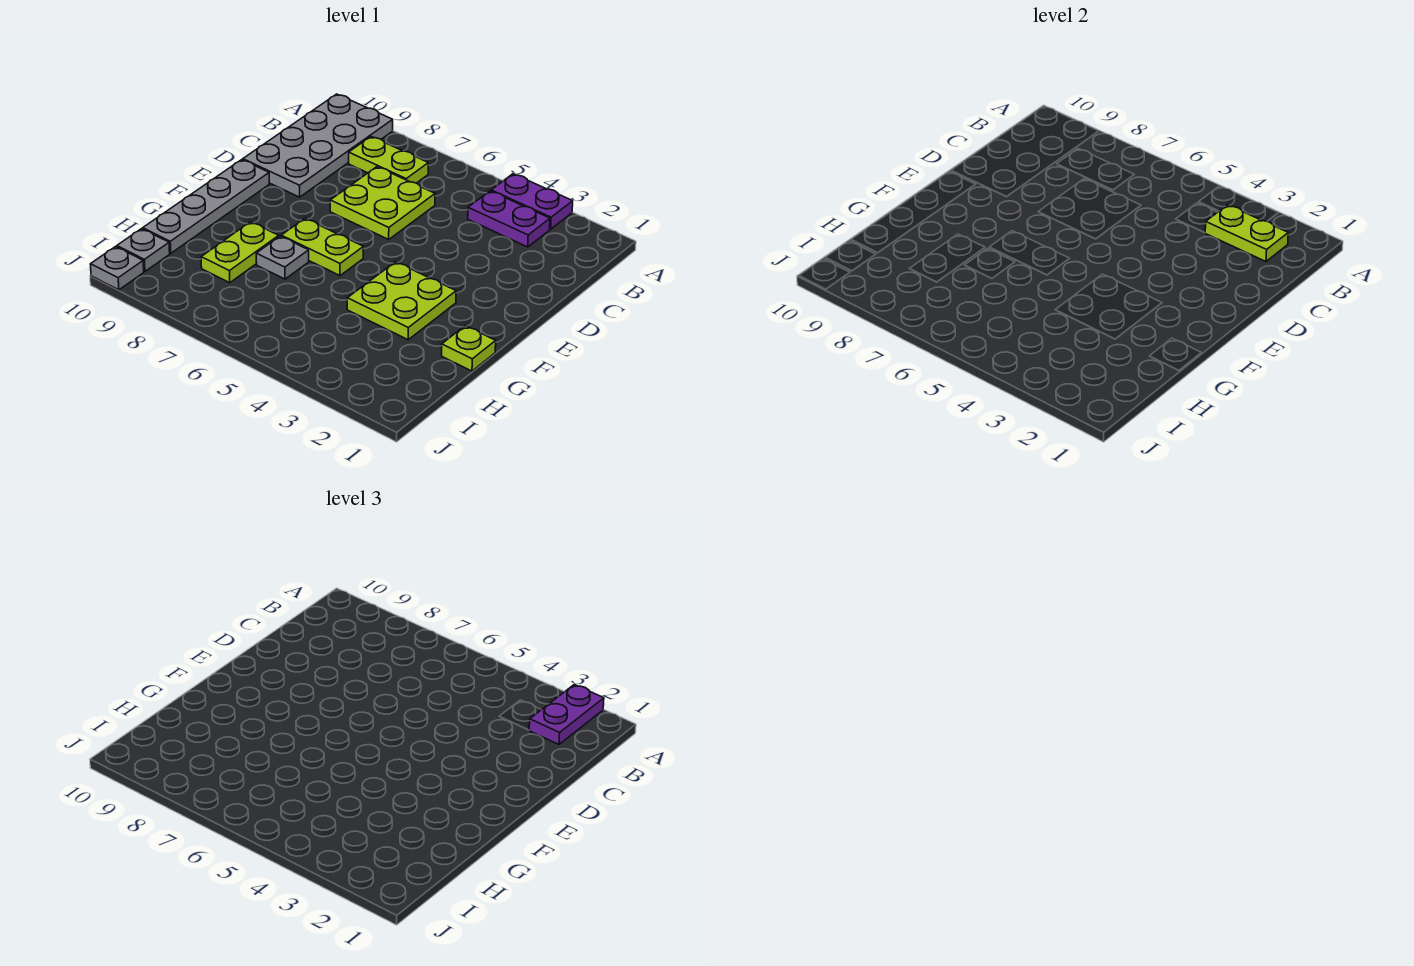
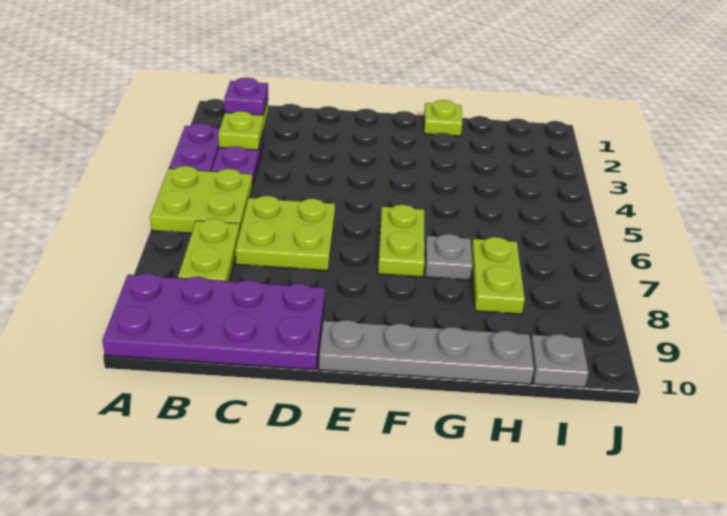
purple 1x2 plate [529,685,604,744] -> purple 1x1 plate [224,78,268,115]
grey 2x4 plate [243,94,393,197] -> purple 2x4 plate [102,273,325,370]
lime 2x2 plate [347,262,456,340] -> lime 2x2 plate moved to [150,166,253,233]
lime 1x2 plate [201,222,279,283] -> lime 1x2 plate turned to [471,237,525,314]
grey 1x1 plate [91,247,144,290] -> none

